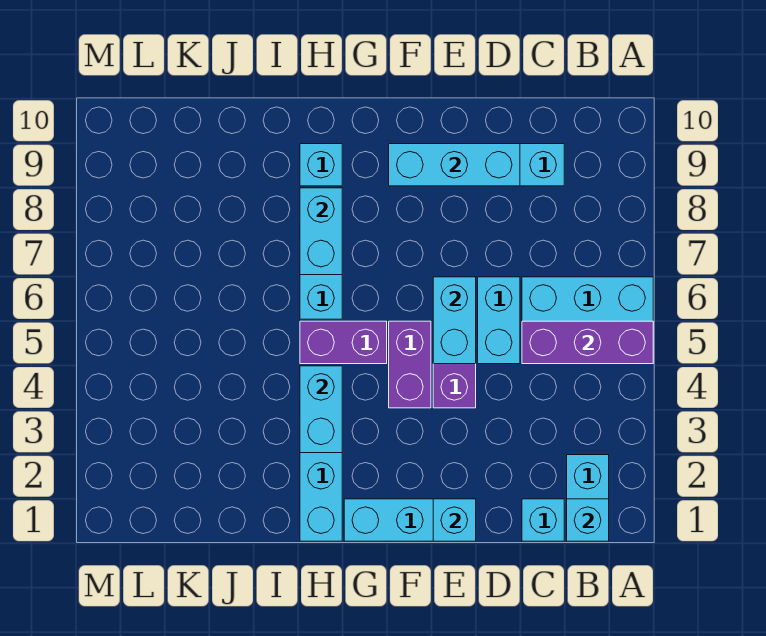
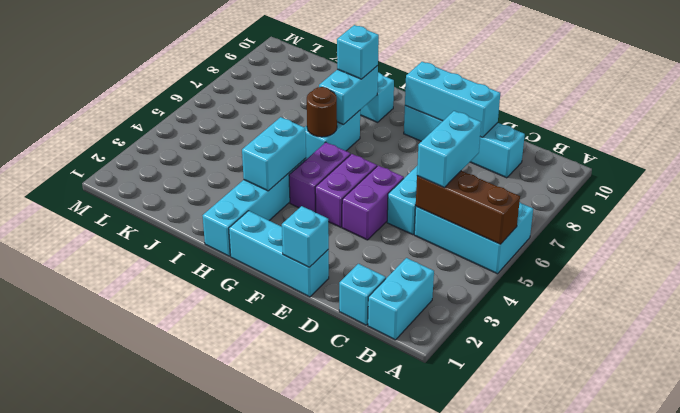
purple 1x3 brick [522,321,653,364] -> brown 1x3 brick [416,171,520,244]
cyan 1x1 brick [567,499,609,541] -> cyan 1x1 brick moved to [337,25,379,79]
cyan 1x2 brick [433,277,476,364] -> cyan 1x2 brick moved to [417,111,481,187]
purple 1x2 brick [300,321,387,364] -> purple 1x2 brick turned to [289,142,350,212]
none -> brown 1x1 round brick [307,87,337,137]

